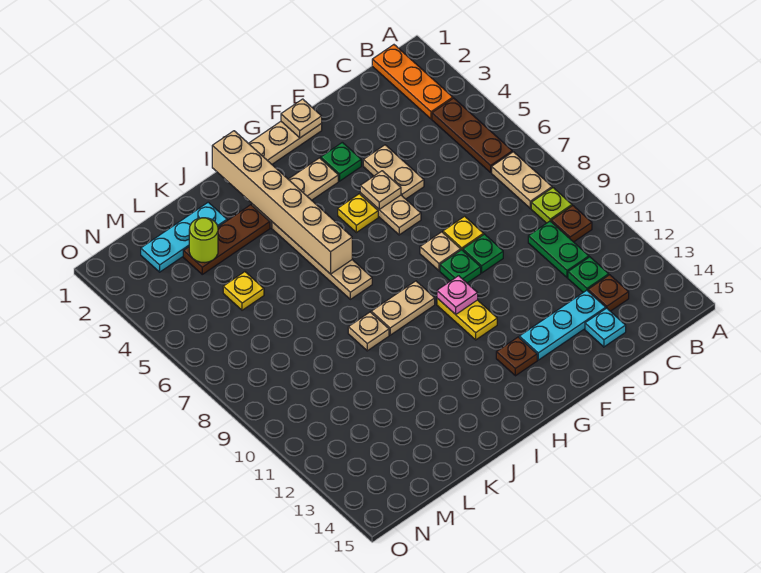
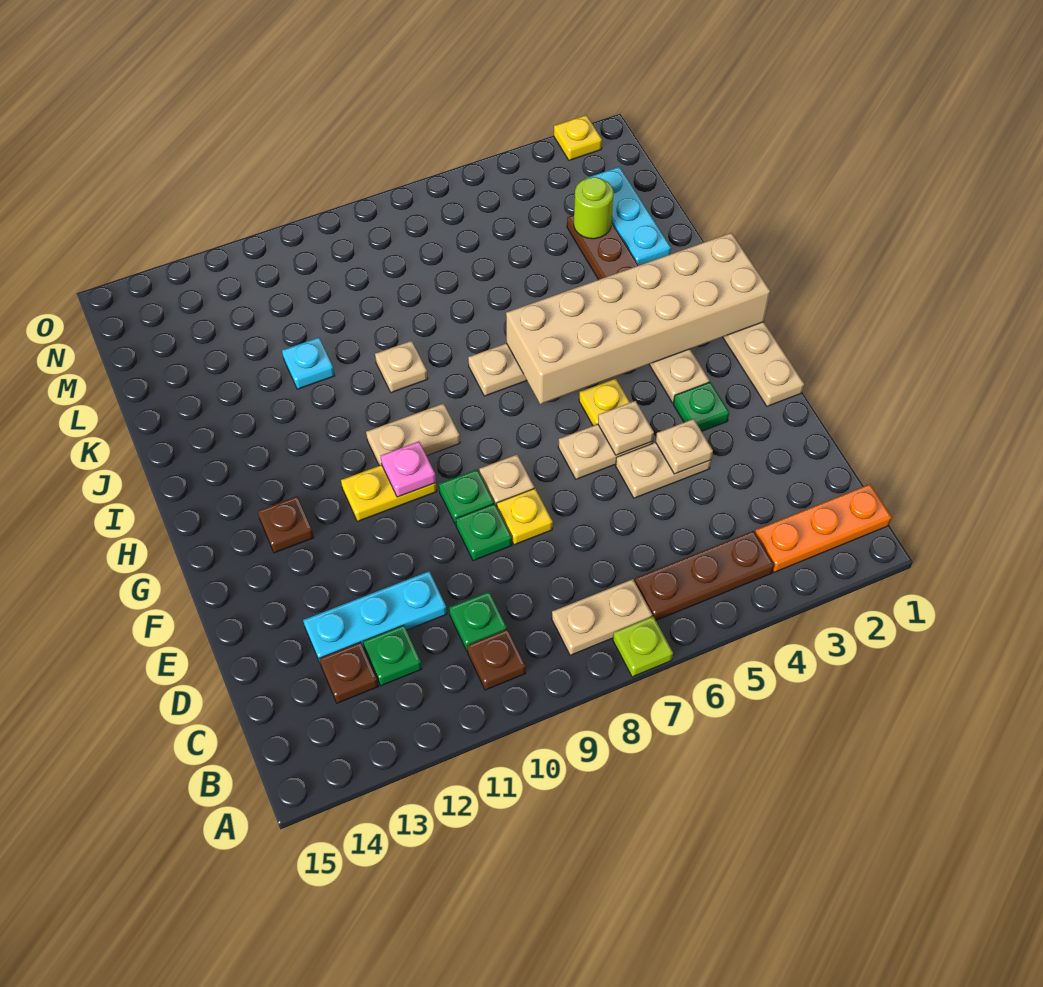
lime 1x1 plate [531,188,572,223] -> lime 1x1 plate moved to [613,617,673,677]
green 1x2 plate [528,221,589,278] -> green 1x1 plate [449,592,507,651]
cyan 1x3 plate [519,290,606,360] -> cyan 1x3 plate turned to [303,571,447,662]
cyan 1x1 plate [585,308,626,347] -> cyan 1x1 plate moved to [282,338,335,389]
tan 1x1 plate [281,99,322,138] -> tan 1x1 plate moved to [656,419,713,474]
tan 1x2 plate [371,281,435,335] -> tan 1x2 plate turned to [366,404,460,466]
tan 1x6 brick [212,131,352,274] -> tan 2x6 brick [506,233,770,404]
yellow 1x1 plate [223,272,264,310] -> yellow 1x1 plate moved to [554,115,602,160]

